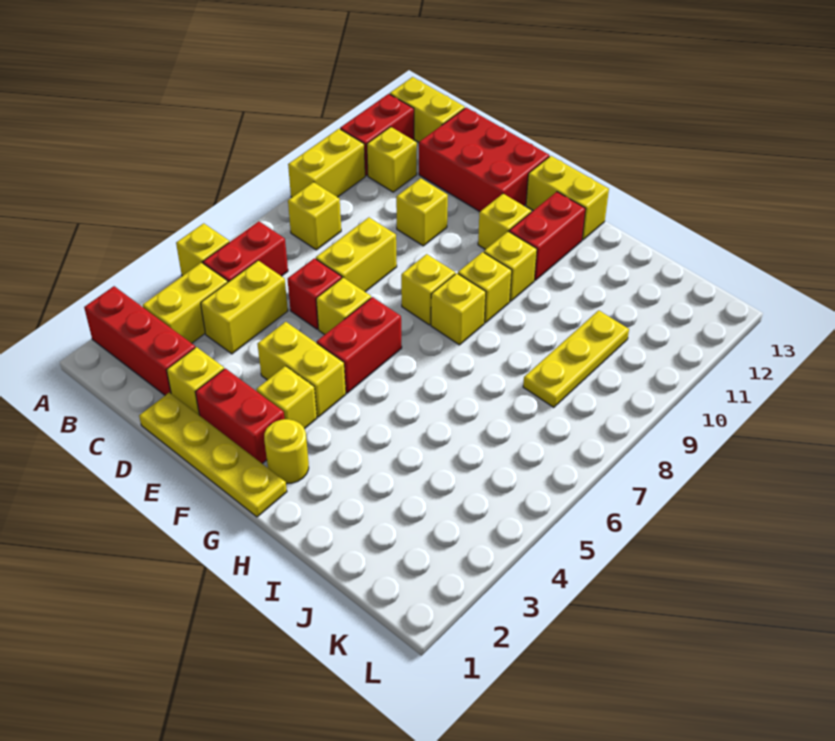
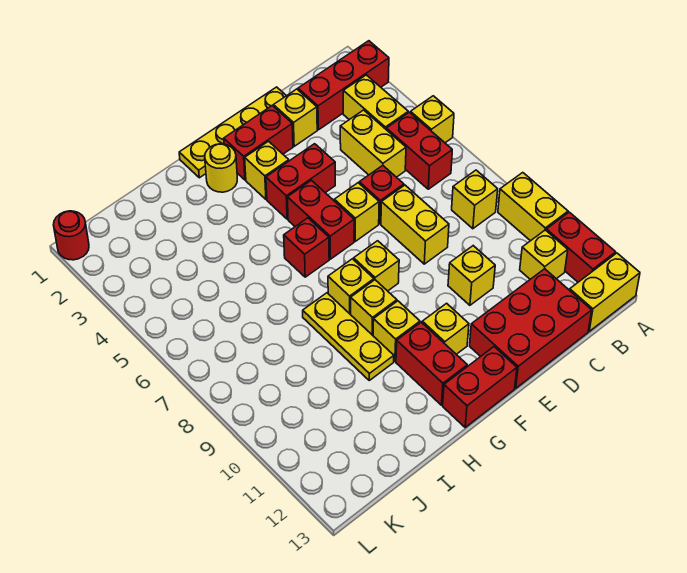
yellow 1x2 brick [258,322,346,417] -> red 1x2 brick [266,144,335,219]
yellow 1x2 brick [526,156,609,240] -> red 1x2 brick [443,347,517,427]
none -> red 1x1 brick [284,218,329,277]
yellow 1x3 plate [523,310,629,407] -> yellow 1x3 plate moved to [303,293,394,380]
none -> red 1x1 round brick [54,211,89,260]

